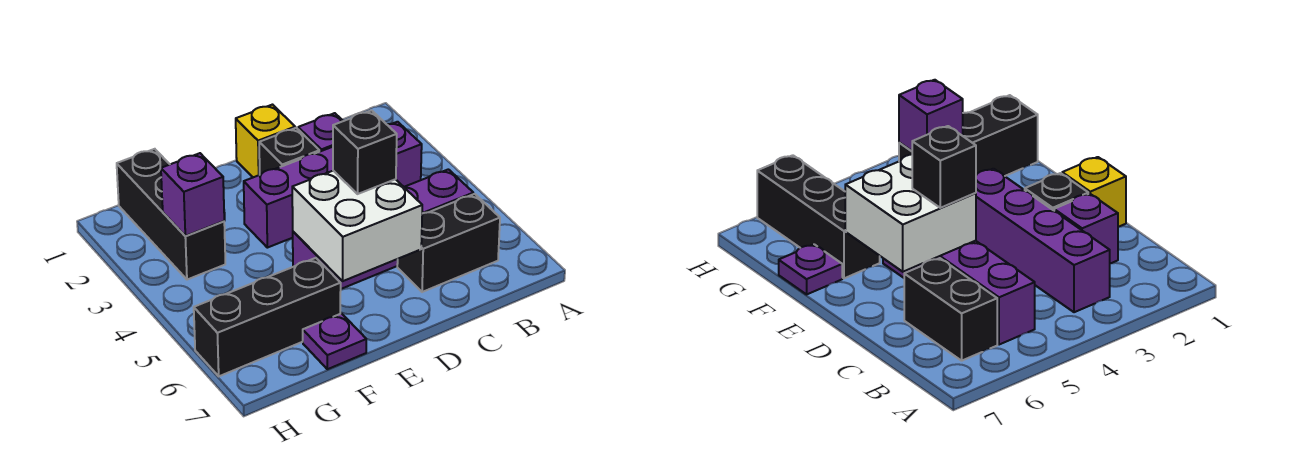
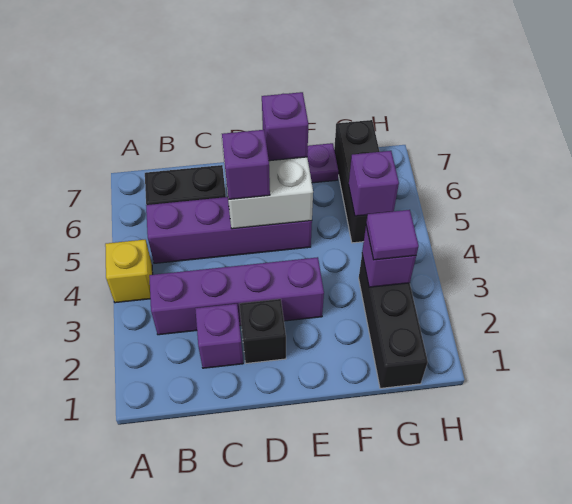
yellow 1x1 brick [236,105,295,177] -> yellow 1x1 brick moved to [105,240,153,303]
black 1x1 brick [333,110,397,194] -> purple 1x1 brick [222,130,270,199]
none -> purple 1x1 brick [262,92,308,161]
black 1x3 brick [194,258,341,376] -> black 1x3 brick turned to [334,120,380,243]
none -> purple 1x1 tile [366,210,419,260]
none -> purple 1x1 brick [349,151,399,216]

